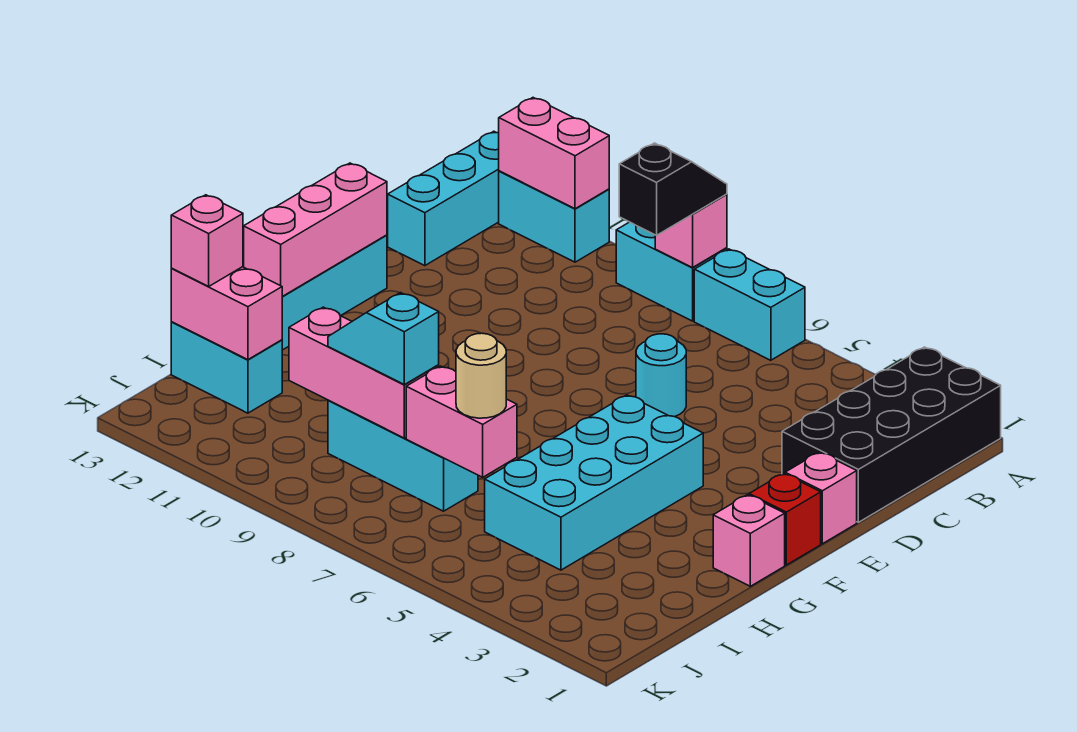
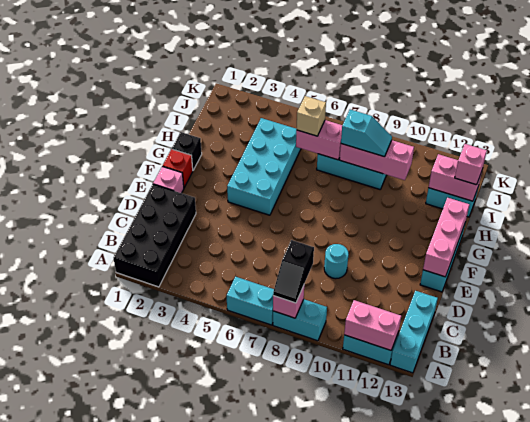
cyan 1x1 round brick [636,334,686,417] -> cyan 1x1 round brick moved to [324,244,348,279]
pink 1x1 brick [713,495,785,586] -> black 1x1 brick [172,132,202,170]
tan 1x1 round brick [456,333,506,418] -> tan 1x1 brick [297,96,326,136]

